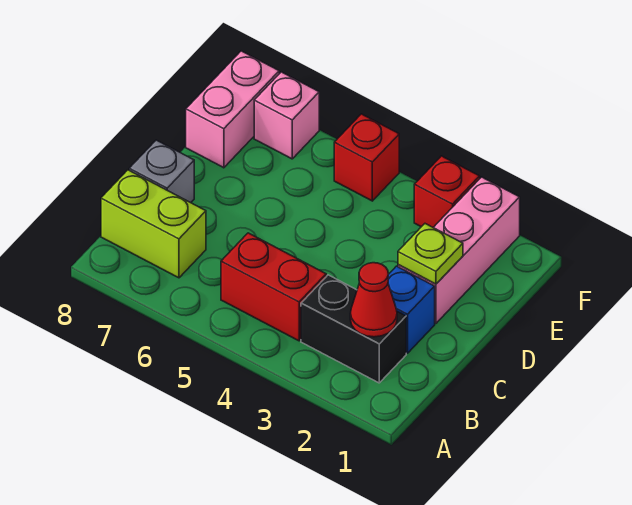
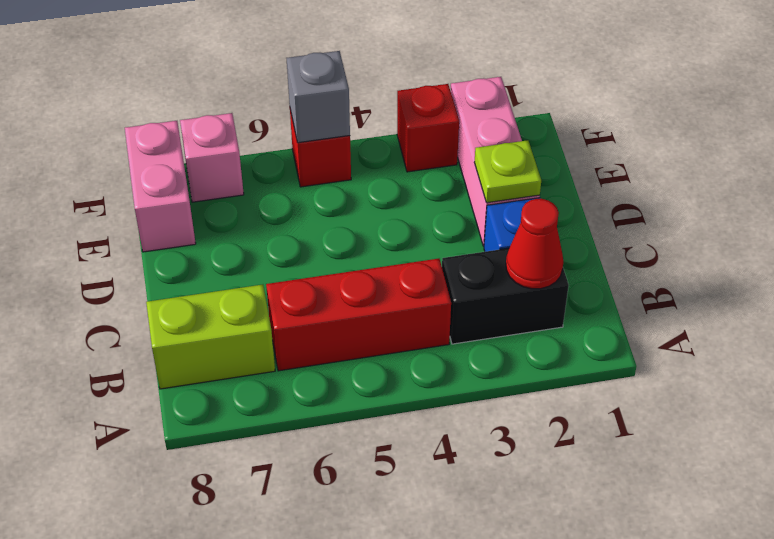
red 1x2 brick [221,233,326,341] -> red 1x3 brick [266,259,451,371]
grey 1x1 brick [129,140,194,203] -> grey 1x1 brick moved to [287,51,350,143]

